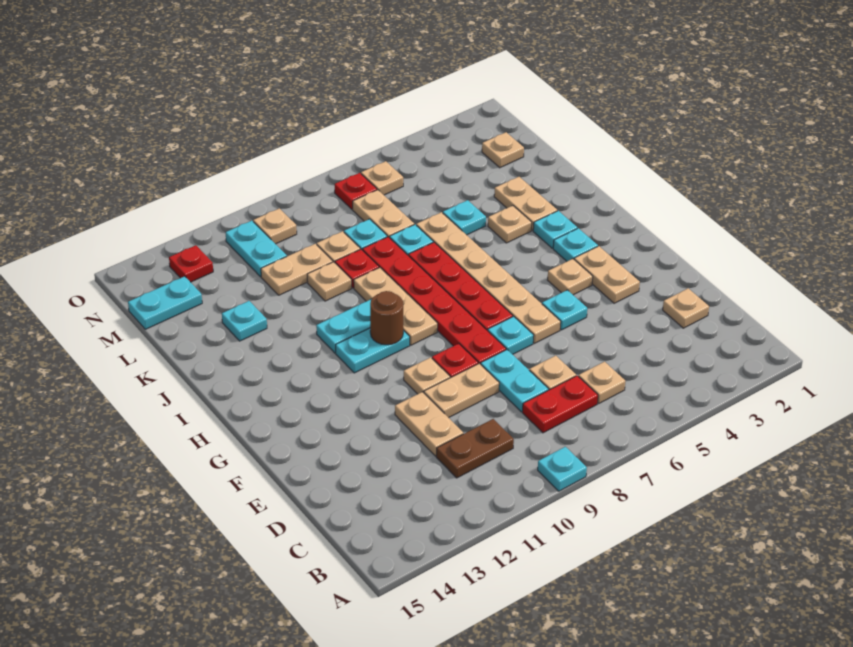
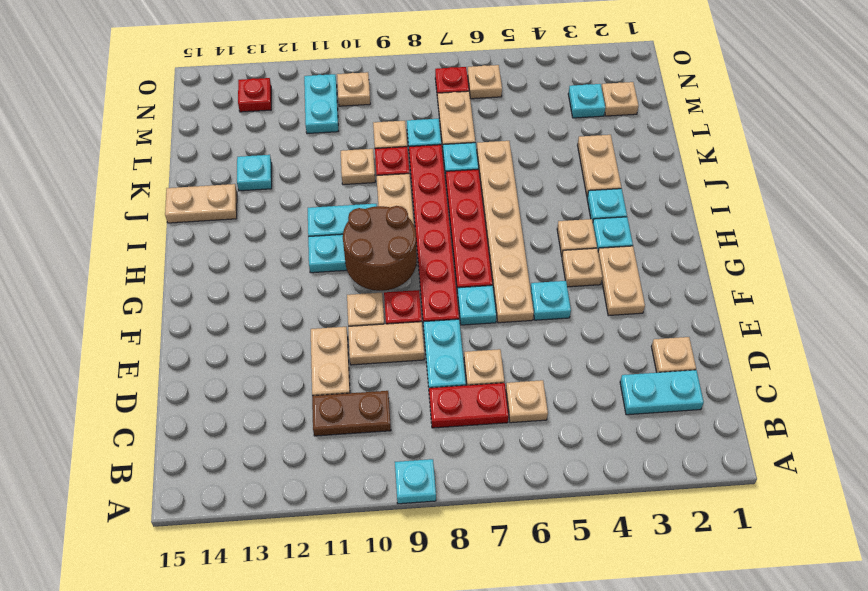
brown 1x1 round brick [370,291,403,345] -> brown 2x2 round brick [343,206,417,291]
tan 1x1 plate [488,206,532,243] -> tan 1x1 plate moved to [557,219,597,256]
cyan 1x1 plate [443,200,486,235] -> cyan 1x1 plate moved to [568,84,605,118]
tan 1x2 plate [261,244,333,295] -> tan 1x2 plate moved to [165,184,237,223]
cyan 1x2 plate [128,276,202,329] -> cyan 1x2 plate moved to [620,370,704,415]

